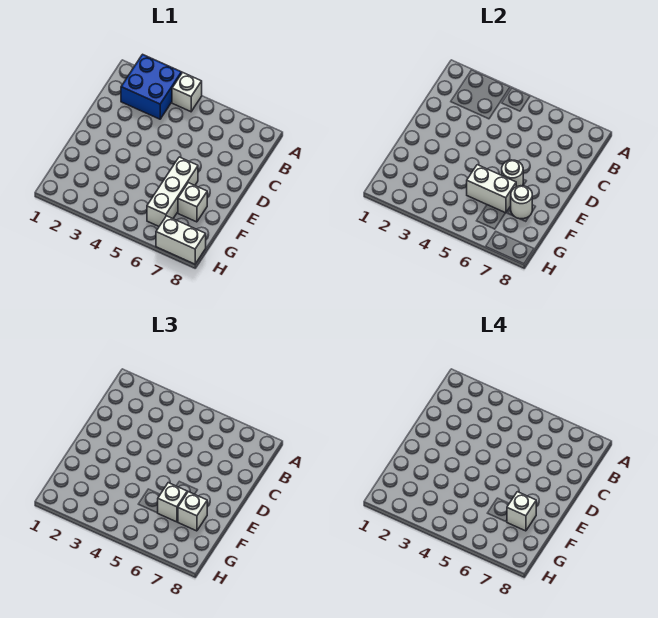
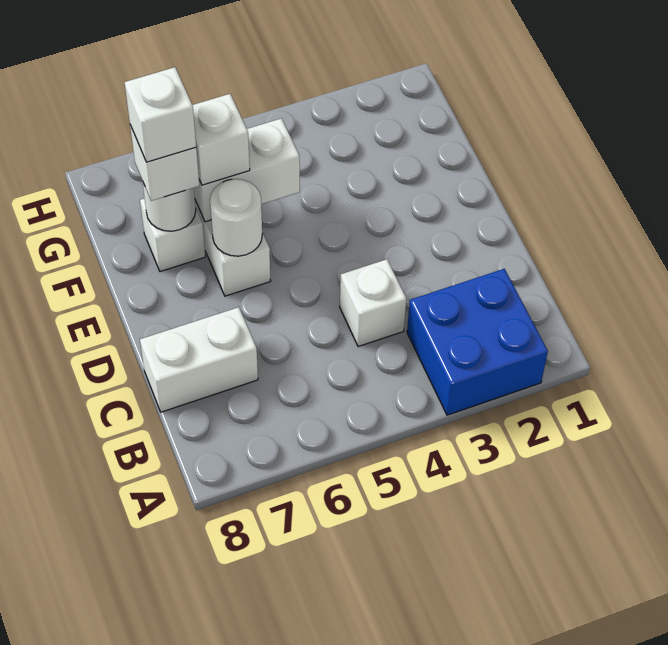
white 1x1 brick [172,73,202,112] -> white 1x1 brick moved to [340,259,406,347]
white 1x2 brick [156,216,206,264] -> white 1x2 brick moved to [140,307,258,412]

